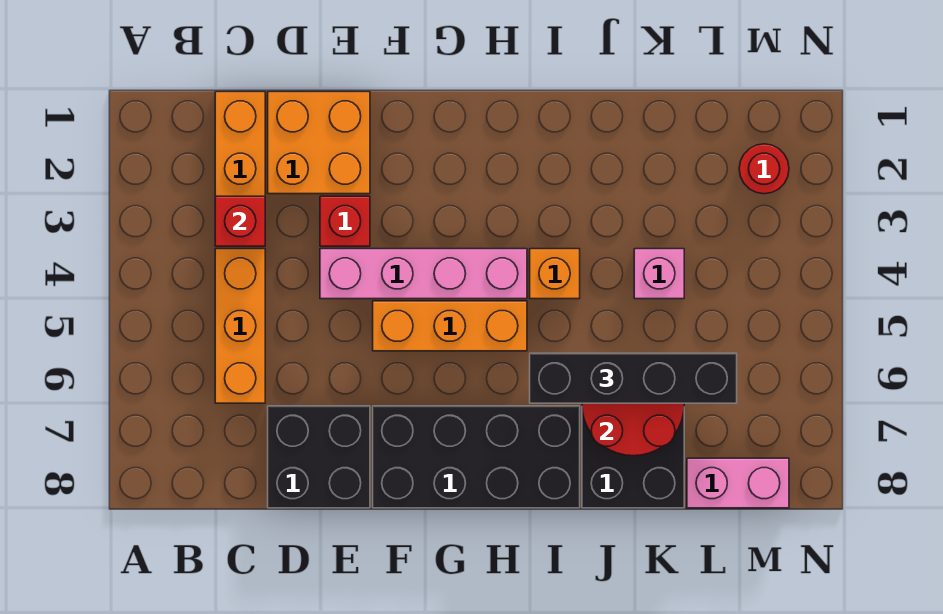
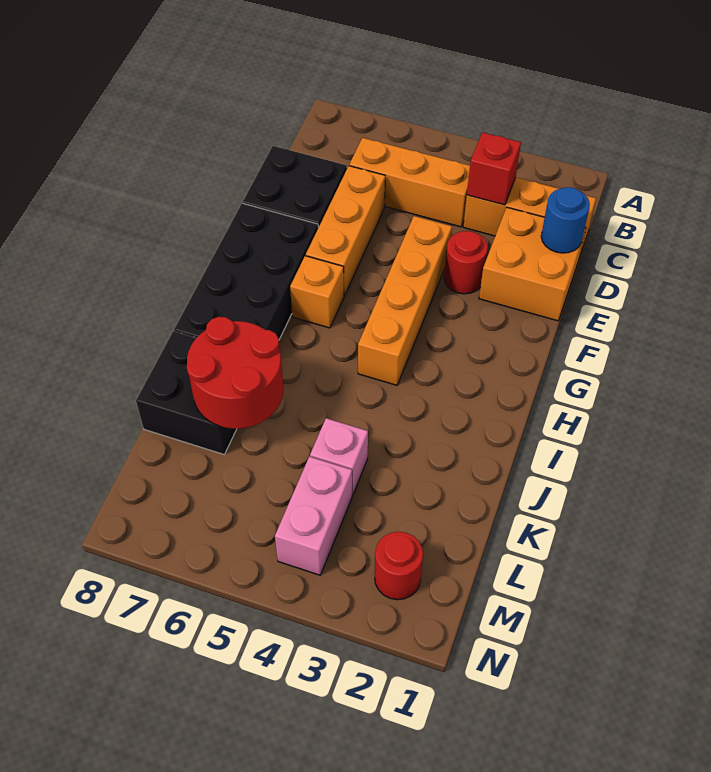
none -> blue 1x1 round brick [541,187,590,253]
red 1x1 brick [320,196,370,246] -> red 1x1 round brick [444,231,488,294]
pink 1x4 brick [320,249,527,299] -> orange 1x4 brick [358,216,452,385]
orange 1x3 brick [373,301,527,351] -> orange 1x3 brick moved to [306,166,385,296]
orange 1x1 brick [530,249,580,299] -> orange 1x1 brick moved to [290,256,344,328]
black 1x4 brick [530,353,737,403] -> none
pink 1x2 brick [687,458,789,508] -> pink 1x2 brick moved to [275,456,352,575]

